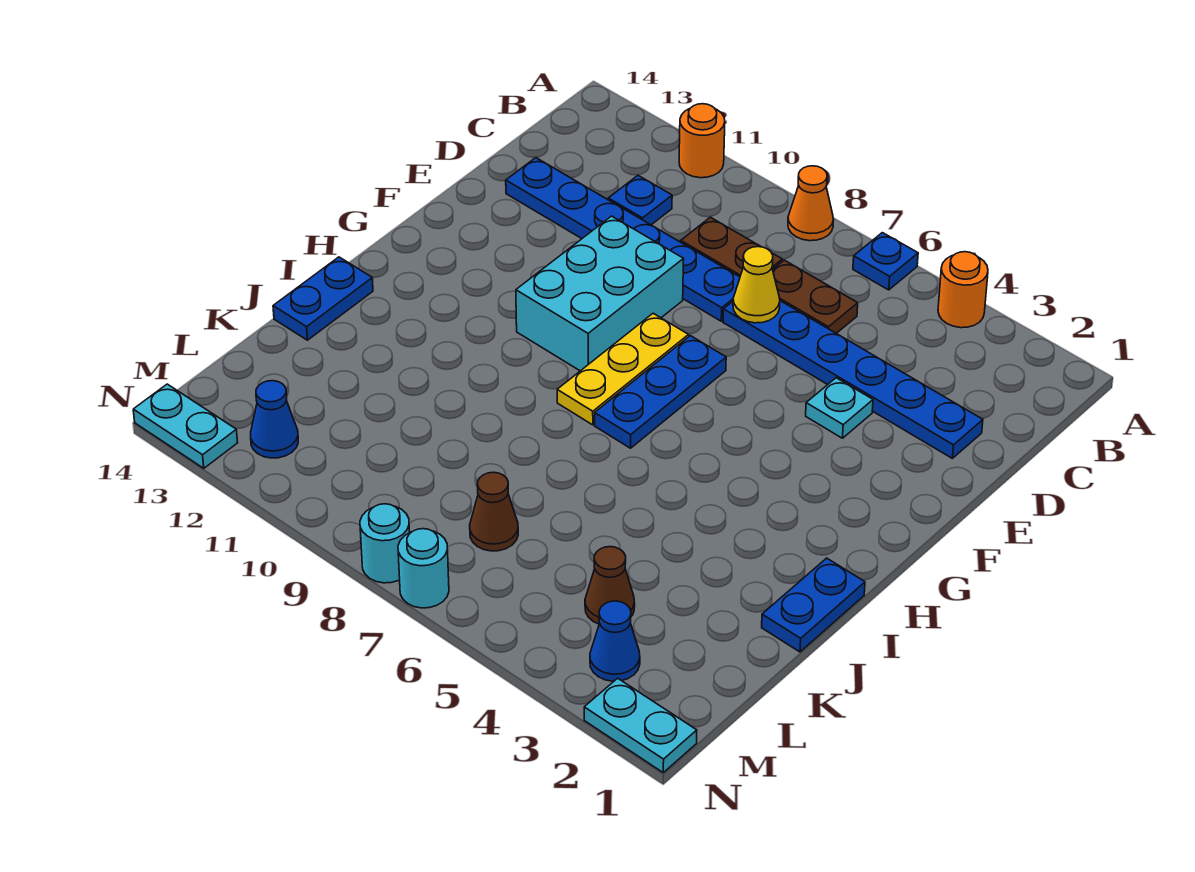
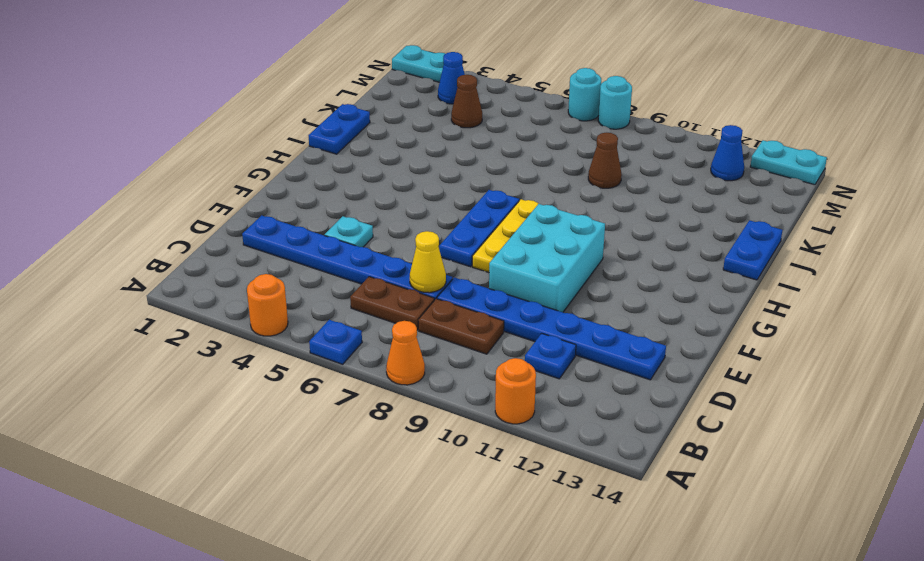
brown 1x1 cone [470,472,518,551] -> brown 1x1 cone moved to [588,133,622,188]

